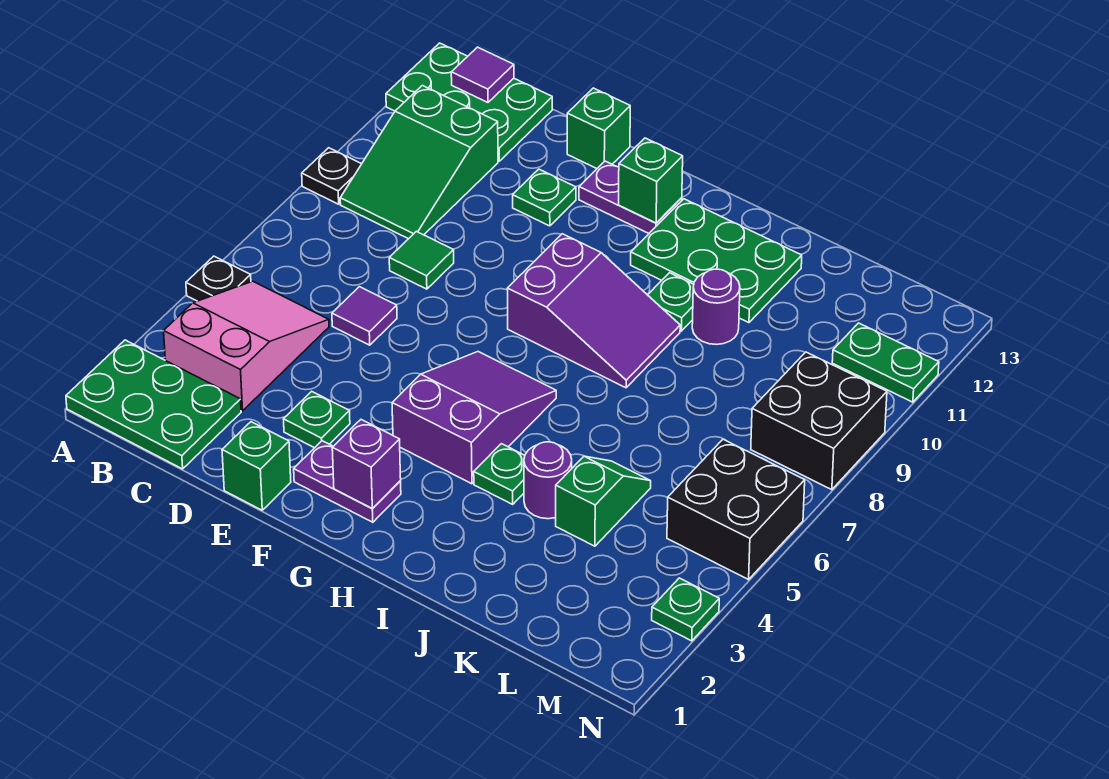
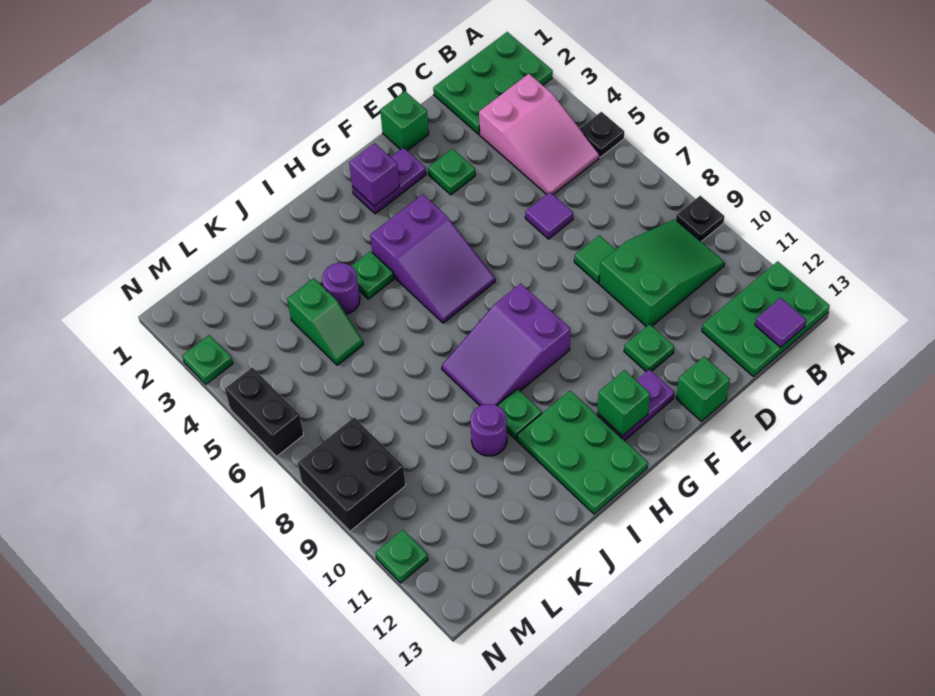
green 2x3 slope [340,86,498,239] -> green 2x3 slope turned to [599,219,725,327]
green 2x3 plate [631,199,802,323] -> green 2x3 plate turned to [517,391,648,514]
black 2x2 brick [667,439,805,580] -> black 1x2 brick [225,367,304,457]
green 1x2 plate [832,323,939,402] -> green 1x1 plate [375,530,428,583]

